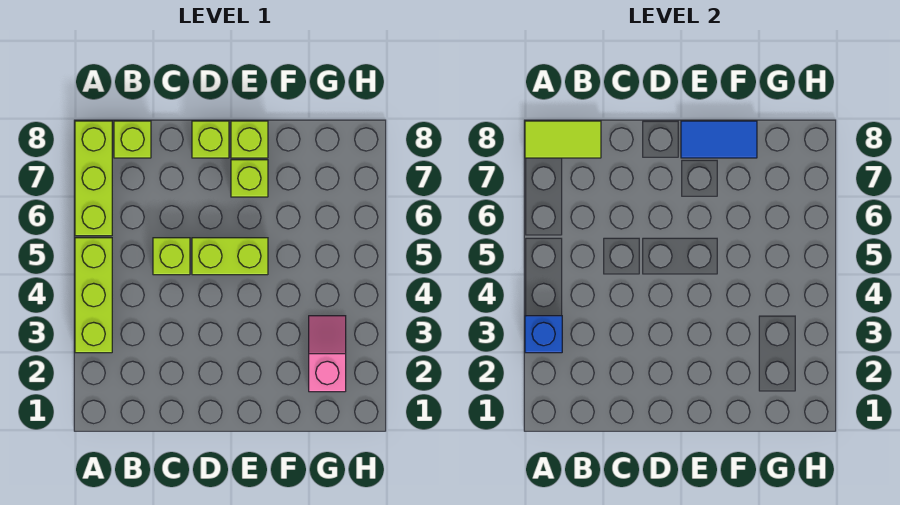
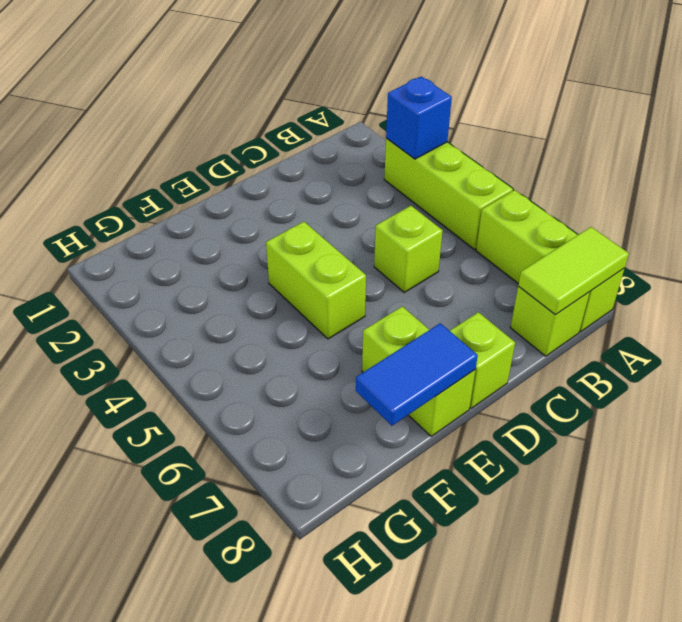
lime 1x2 brick [192,238,268,275] -> lime 1x2 brick turned to [266,222,366,339]
pink 1x2 slope [309,316,346,392] -> none

